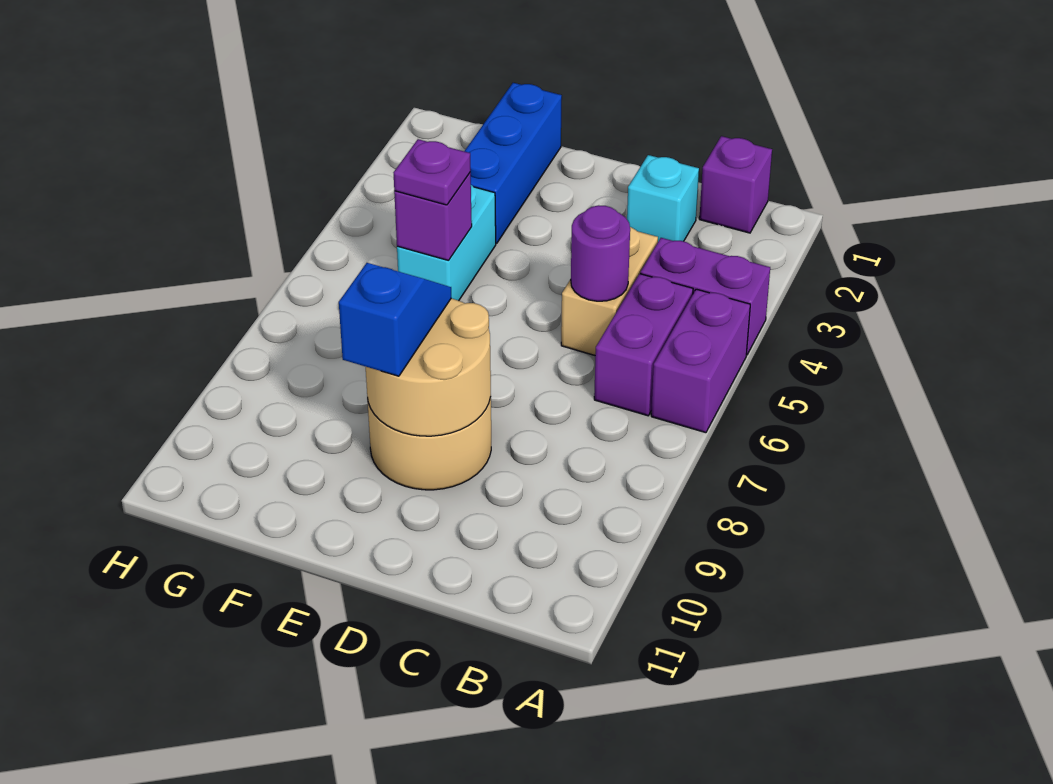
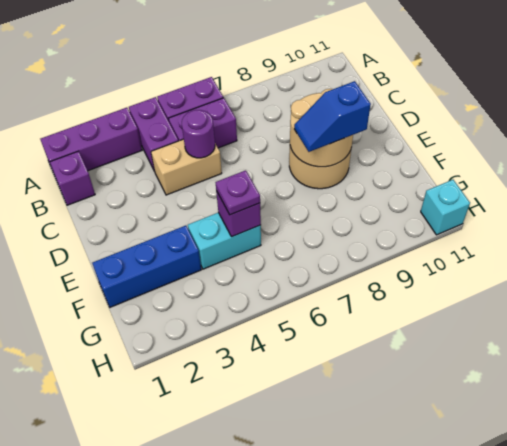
none -> purple 1x3 brick [40,108,142,173]
cyan 1x1 brick [627,155,699,241] -> cyan 1x1 brick moved to [421,180,470,235]

